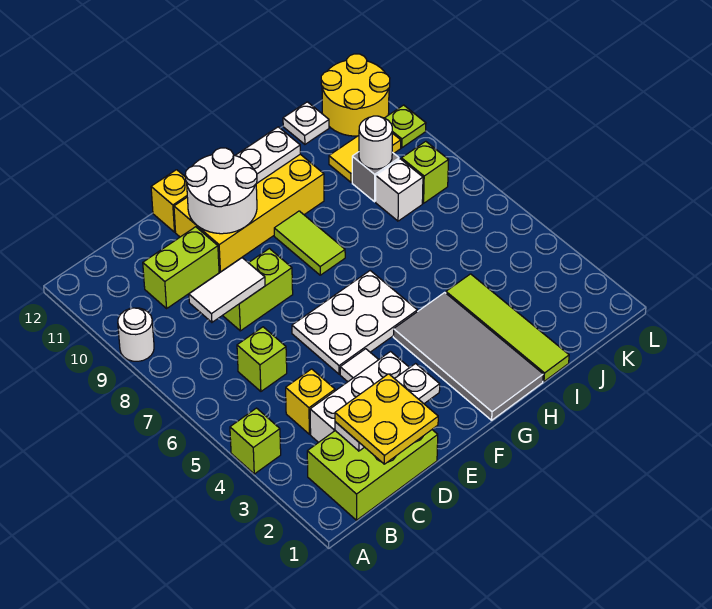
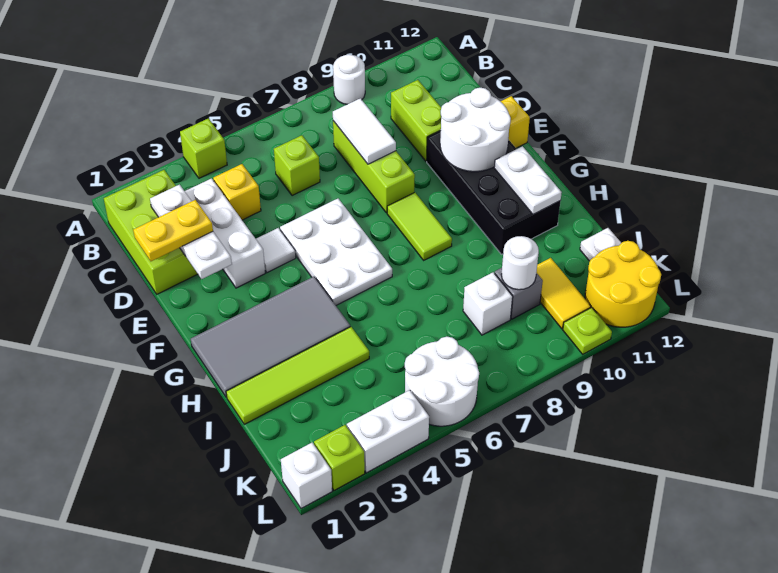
yellow 2x2 plate [335,374,438,464] -> yellow 1x2 plate [133,200,213,261]
lime 1x2 brick [223,249,293,331] -> lime 1x3 brick [333,121,415,213]
yellow 2x4 brick [174,154,324,272] -> black 2x4 brick [427,131,560,254]
lime 1x2 tile [274,211,345,275] -> lime 1x2 tile turned to [387,192,452,260]
none -> white 2x2 round brick [405,337,479,426]
lime 1x1 brick [401,141,448,203] -> lime 1x1 brick moved to [314,425,365,490]
none -> white 1x1 brick [281,443,332,509]
none -> white 1x2 brick [347,390,429,473]

